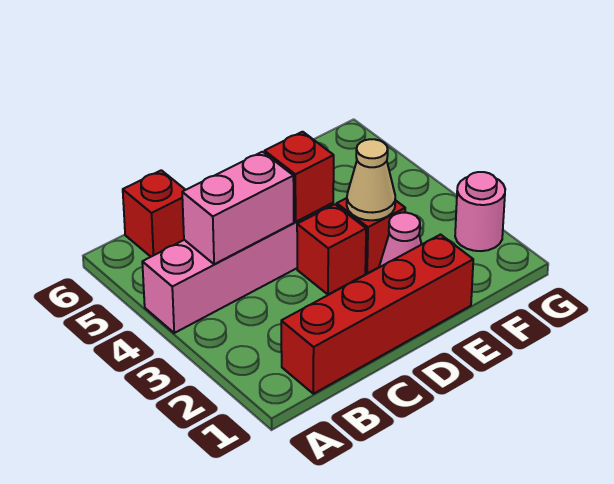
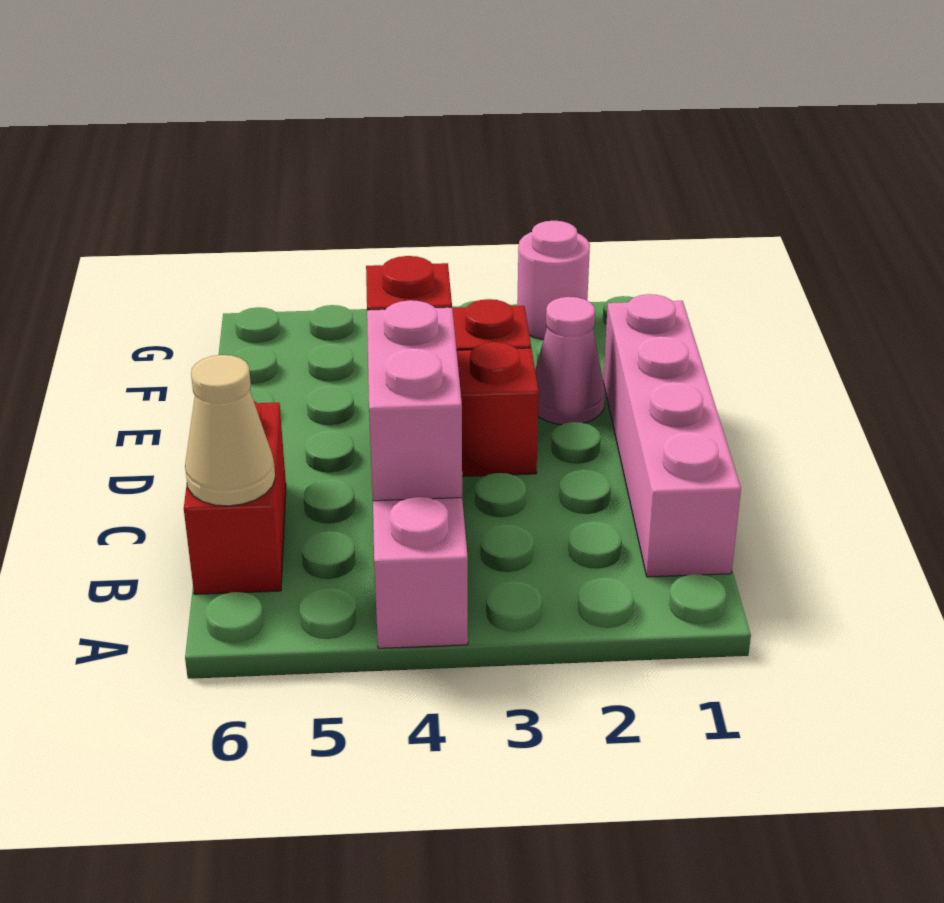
red 1x4 brick [281,235,473,394] -> pink 1x4 brick [603,294,741,577]
red 1x1 brick [123,170,185,257] -> red 1x2 brick [184,401,286,594]
tan 1x1 cone [347,139,395,220] -> tan 1x1 cone moved to [185,355,275,506]

